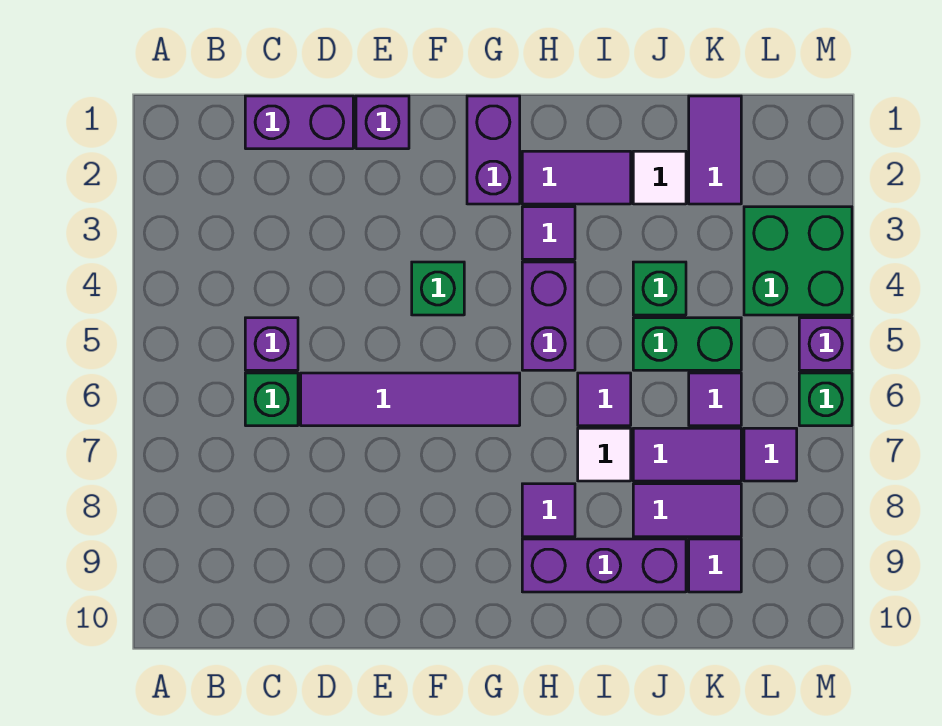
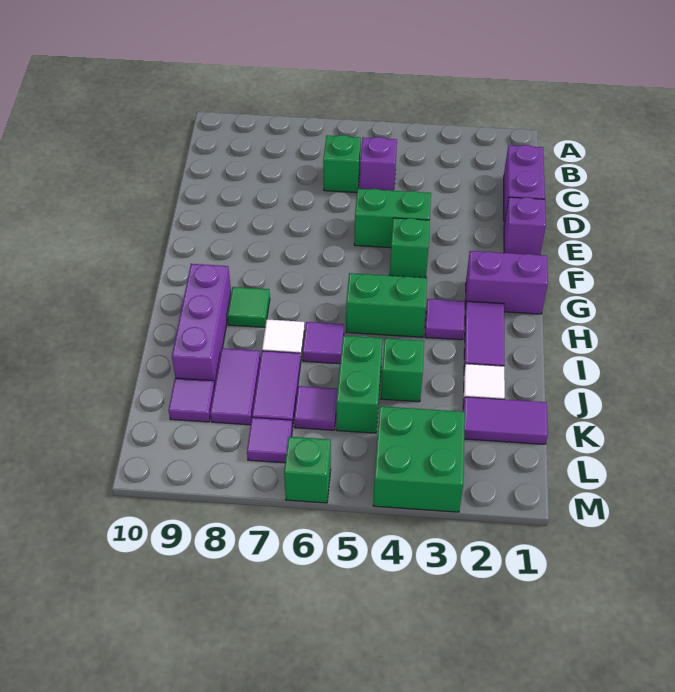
purple 1x4 tile [301,373,520,426] -> none
none -> green 1x2 brick [354,189,431,248]
purple 1x2 brick [522,262,575,370] -> green 1x2 brick [346,273,427,337]
purple 1x1 tile [522,484,575,537] -> green 1x1 tile [227,287,270,327]
purple 1x1 brick [799,318,852,370] -> none

